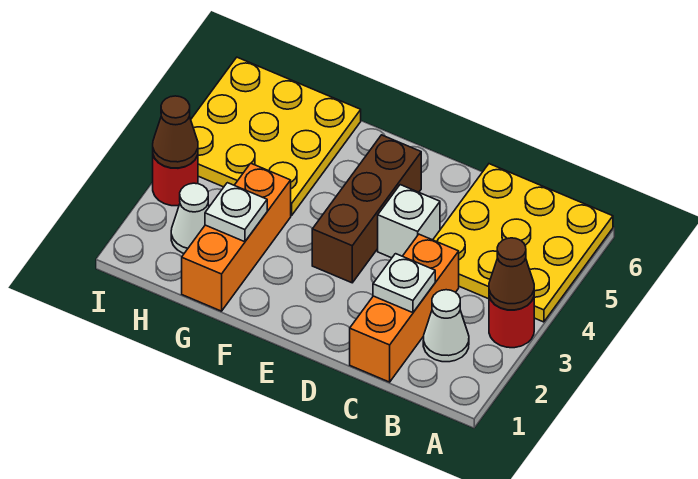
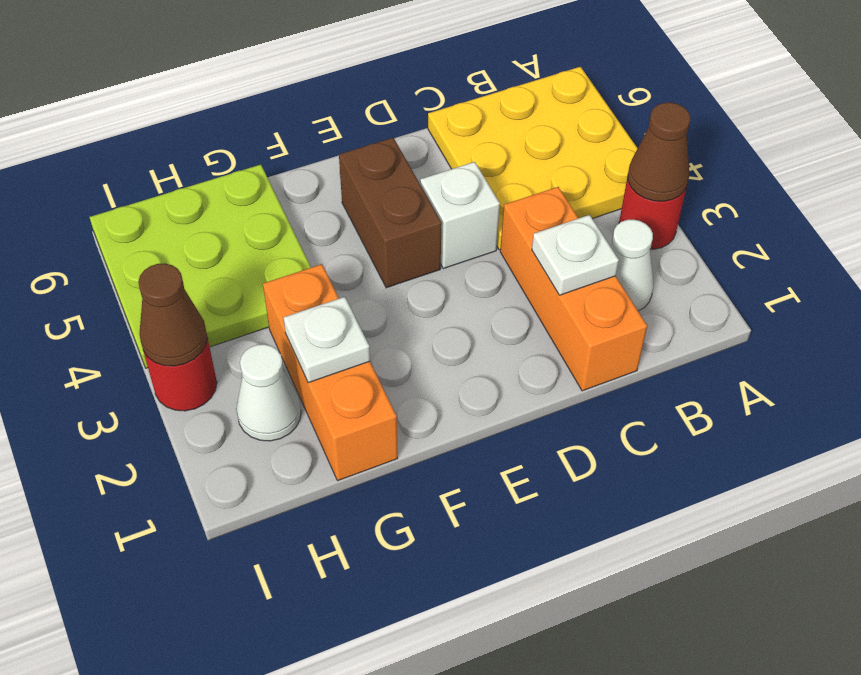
brown 1x3 brick [312,135,421,283] -> brown 1x2 brick [339,138,442,288]
yellow 3x3 plate [191,57,361,215] -> lime 3x3 plate [90,165,311,368]

